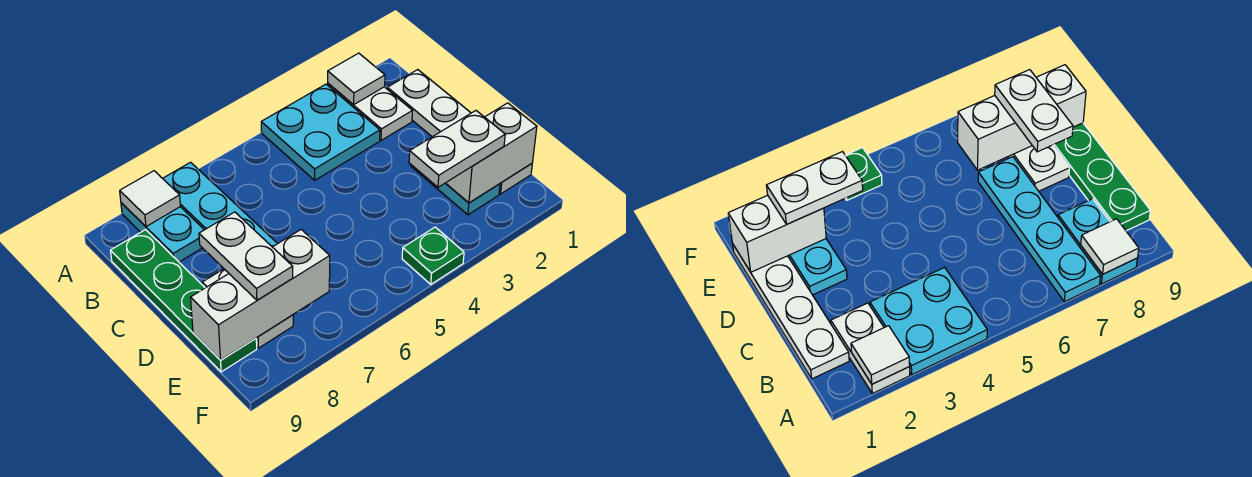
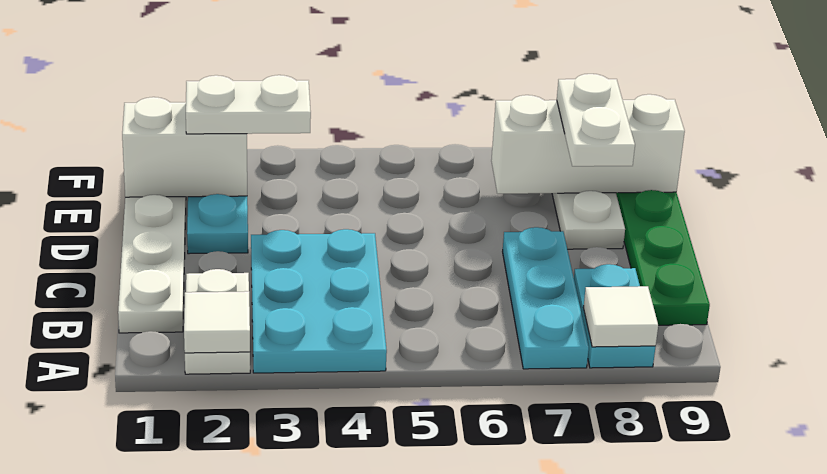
cyan 2x2 plate [261,84,380,180] -> cyan 2x3 plate [251,229,387,373]
cyan 1x4 plate [163,162,278,247] -> cyan 1x3 plate [503,227,589,369]
green 1x1 plate [402,227,464,284] -> none

